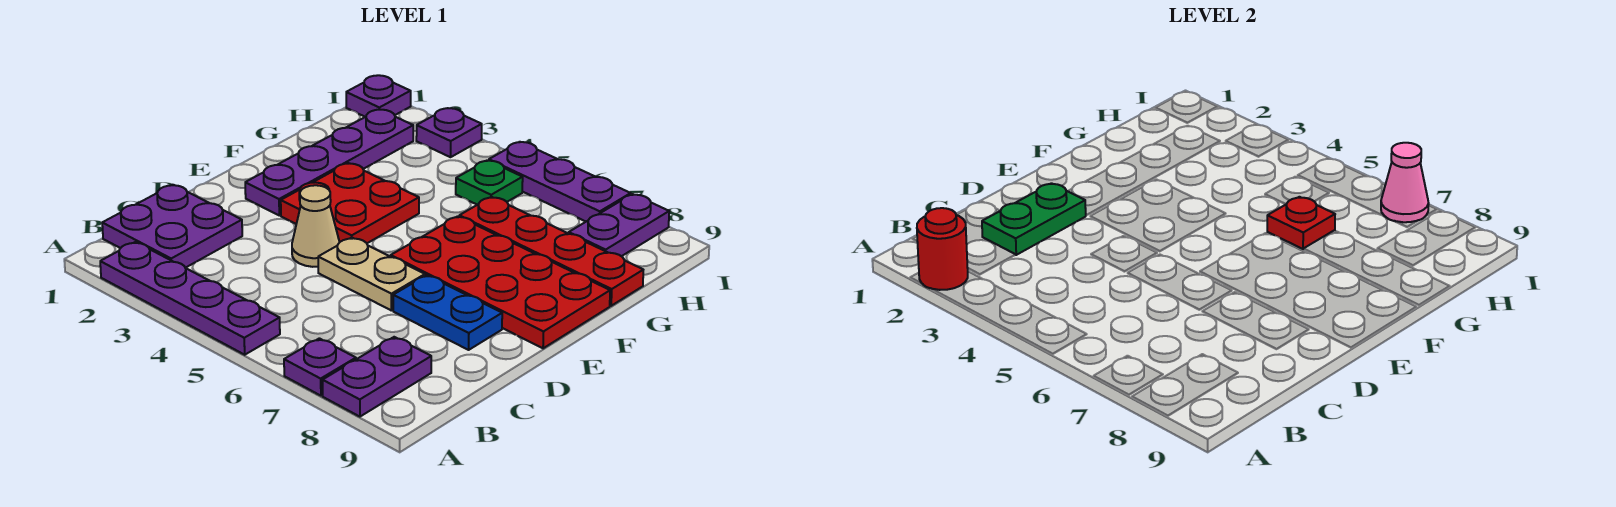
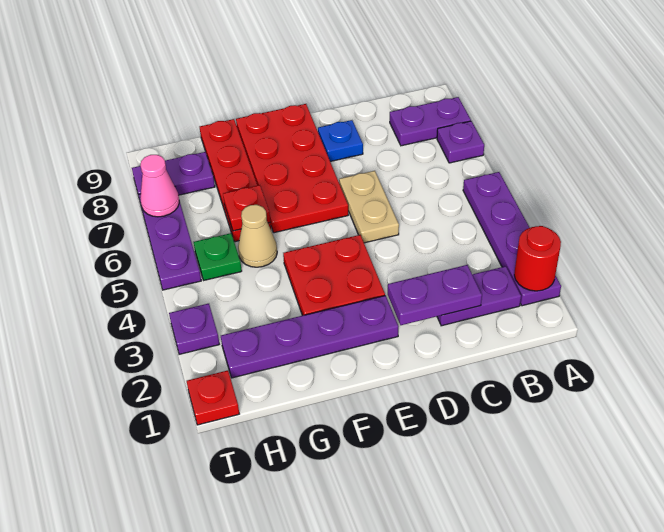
purple 2x2 plate [102,185,242,268] -> purple 1x2 plate [437,266,521,326]
green 1x2 plate [982,183,1086,255] -> purple 1x2 plate [388,265,482,325]
tan 1x1 cone [292,185,340,267] -> tan 1x1 cone moved to [238,205,277,267]
blue 1x2 plate [393,275,502,350] -> blue 1x1 plate [318,120,363,162]
purple 1x1 plate [346,75,411,117] -> red 1x1 plate [187,370,239,425]

